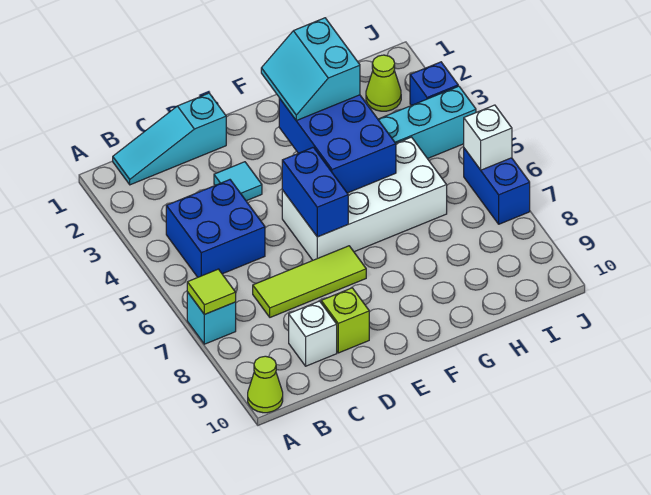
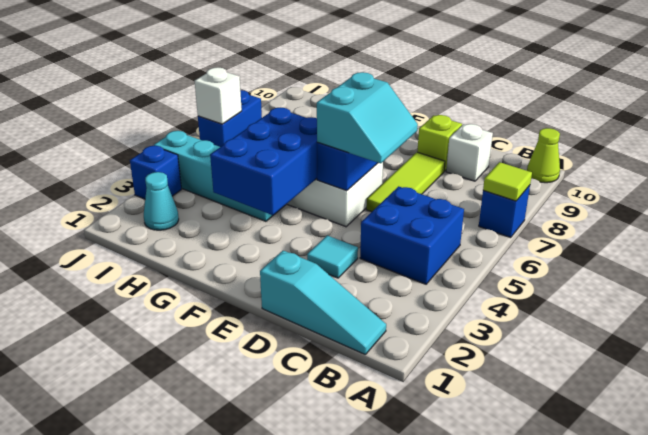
cyan 1x1 brick [187,292,236,344] -> blue 1x1 brick [479,185,530,238]
lime 1x3 tile [253,246,366,317] -> lime 1x3 tile turned to [366,152,445,212]
cyan 2x2 slope [261,18,360,121] -> cyan 2x2 slope moved to [317,72,418,163]
lime 1x1 cone [366,55,401,111] -> cyan 1x1 cone [144,172,179,230]

